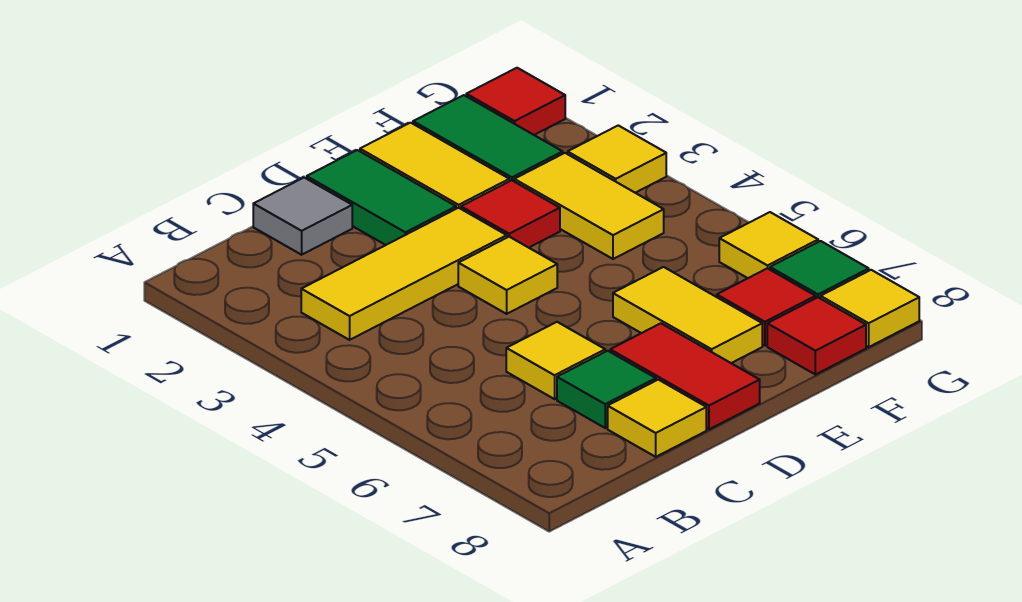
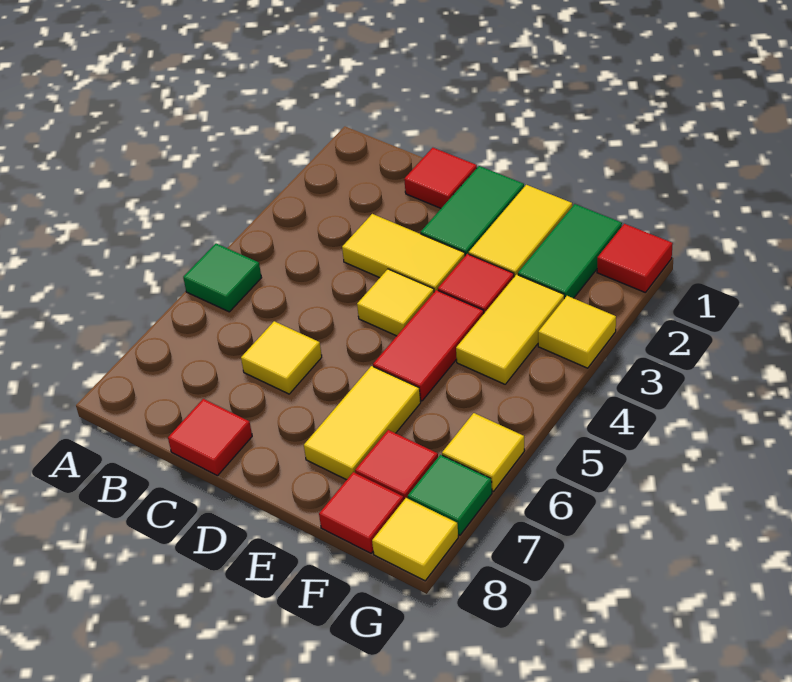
yellow 1x3 tile [301,208,507,340] -> yellow 1x2 tile [342,214,465,292]
grey 1x1 tile [253,178,352,255] -> red 1x1 tile [404,148,477,208]
green 1x1 tile [557,351,656,428] -> green 1x1 tile moved to [183,243,262,312]
yellow 1x1 tile [608,380,706,457] -> red 1x1 tile [168,399,252,476]
red 1x2 tile [610,323,760,429] -> red 1x2 tile moved to [373,290,484,401]

